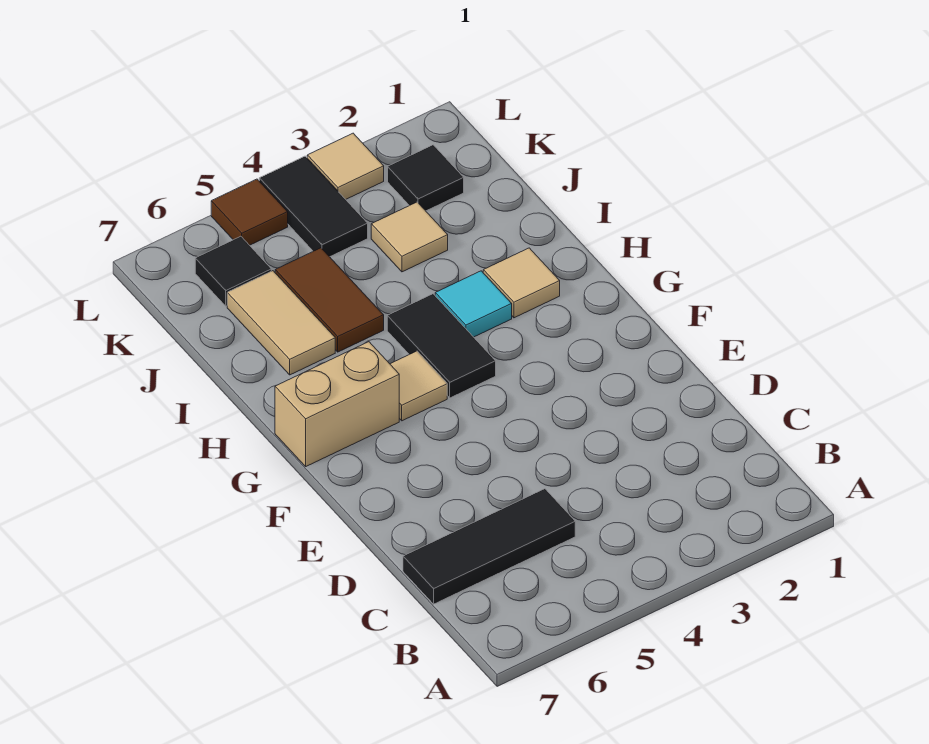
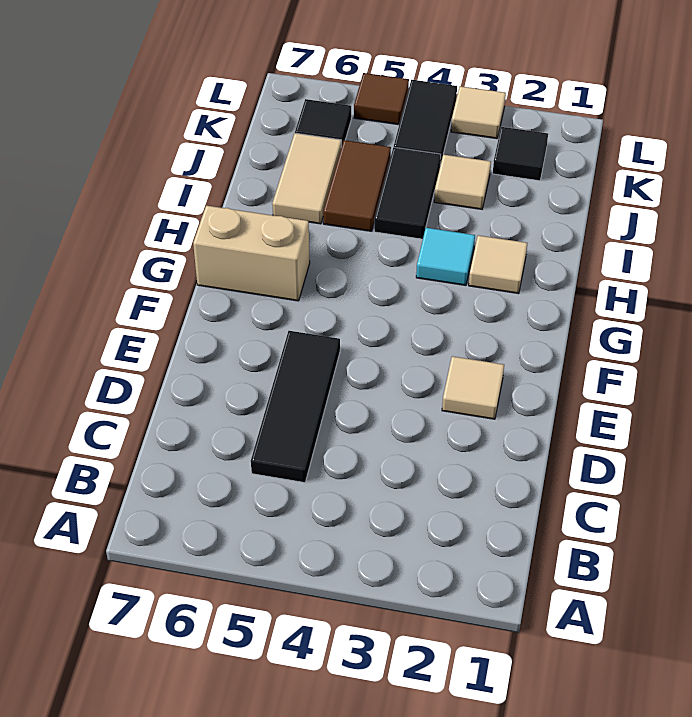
black 1x3 tile [403,489,575,604] -> black 1x3 tile turned to [251,331,340,483]
black 1x2 tile [387,294,496,398] -> black 1x2 tile moved to [374,147,441,239]
tan 1x1 tile [390,351,447,421] -> tan 1x1 tile moved to [442,356,504,419]

